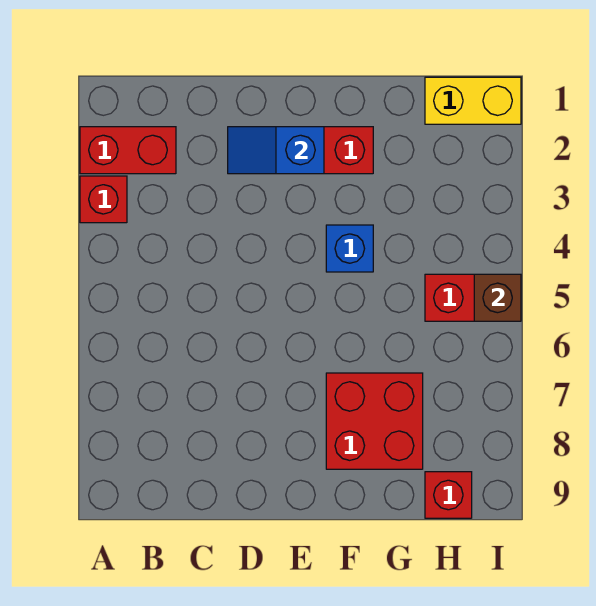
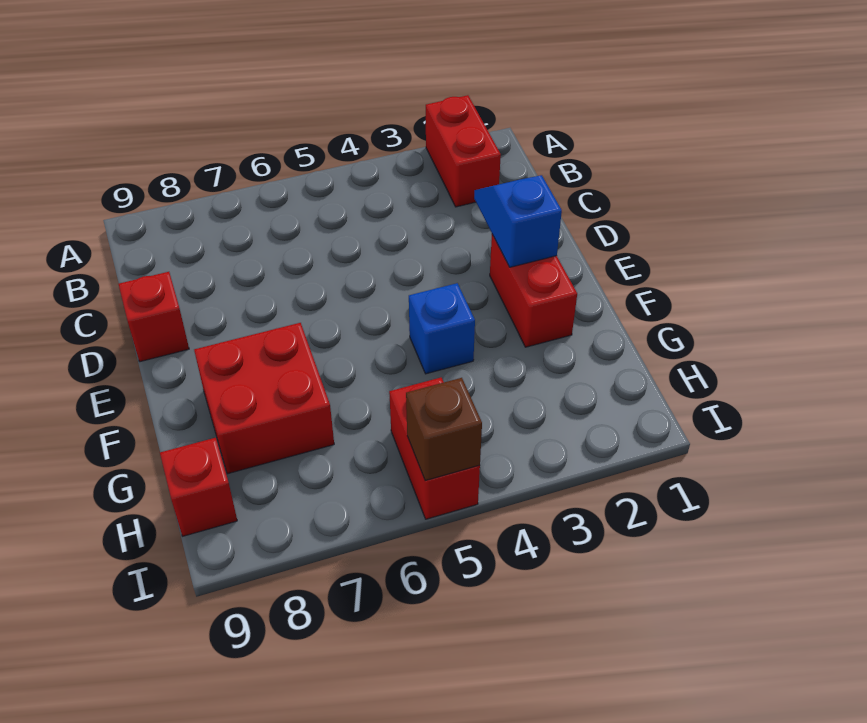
red 1x1 brick [80,176,127,223] -> red 1x1 brick moved to [119,272,189,362]
yellow 1x2 brick [425,77,521,124] -> none

